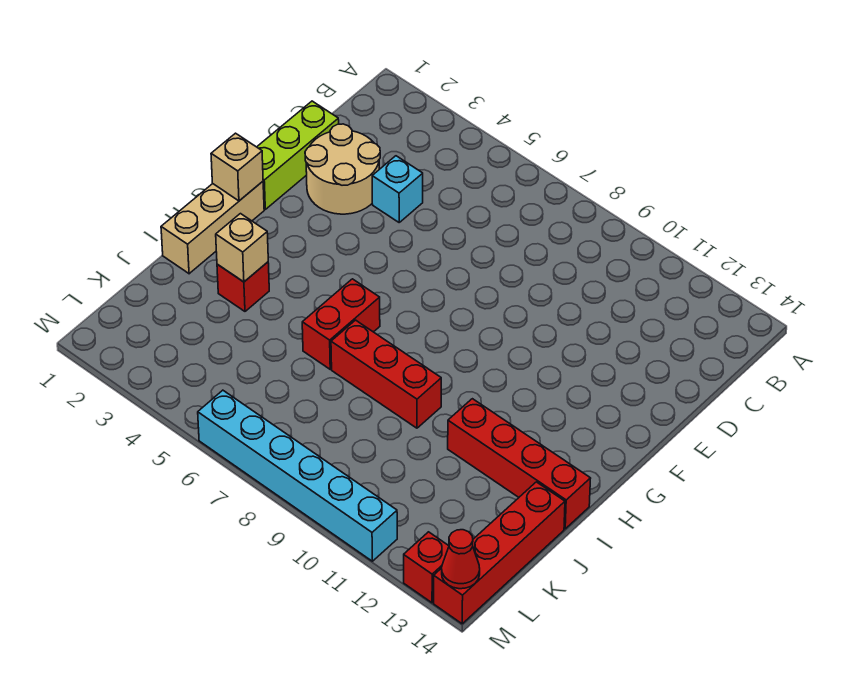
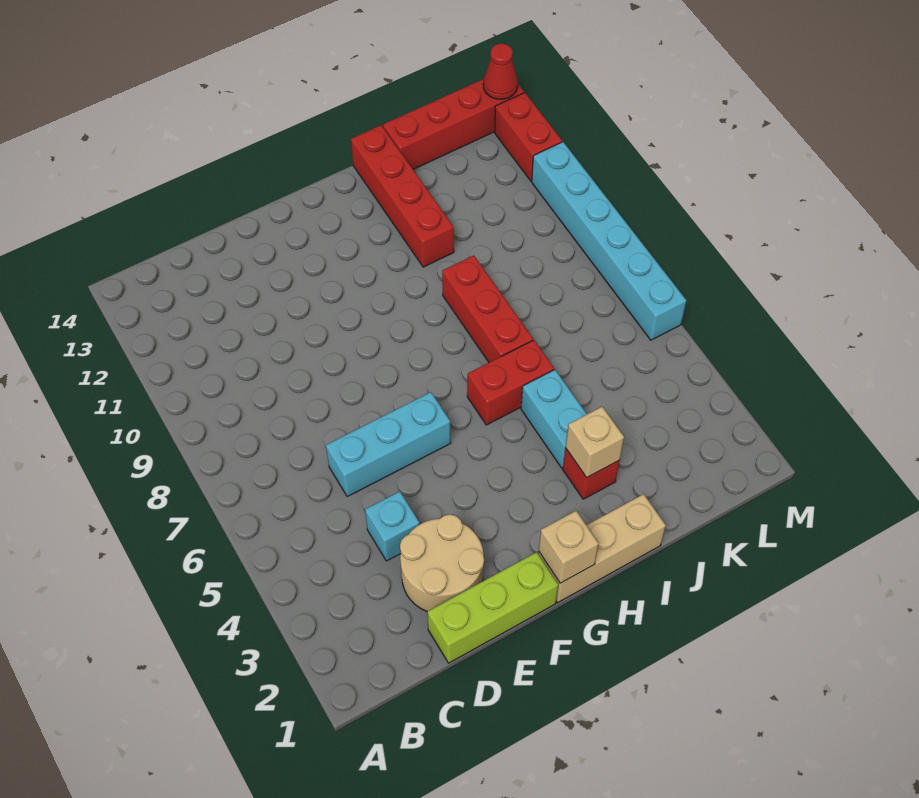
none -> cyan 1x3 brick [326,392,451,497]
none -> cyan 1x2 brick [521,370,587,468]
red 1x1 brick [404,532,449,603] -> red 1x2 brick [495,93,562,181]

